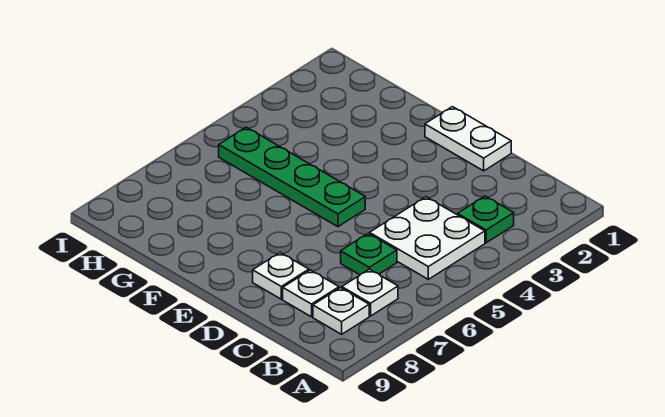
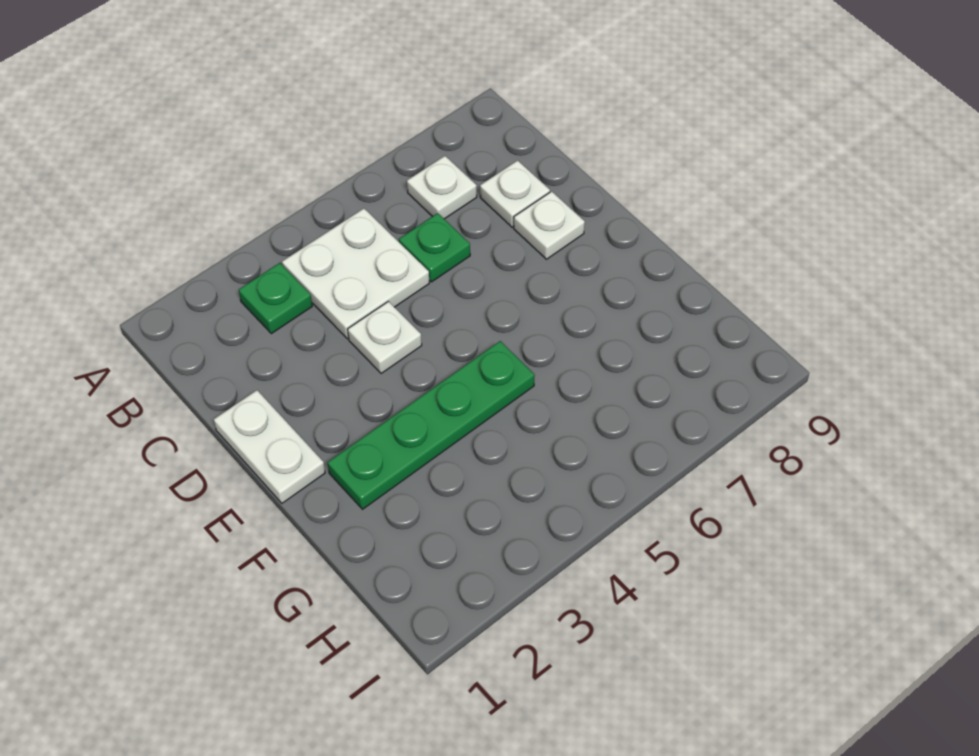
white 1x1 plate [313,288,369,334] -> white 1x1 plate moved to [348,301,422,374]
green 1x4 plate [219,127,365,227] -> green 1x4 plate turned to [328,341,535,509]

